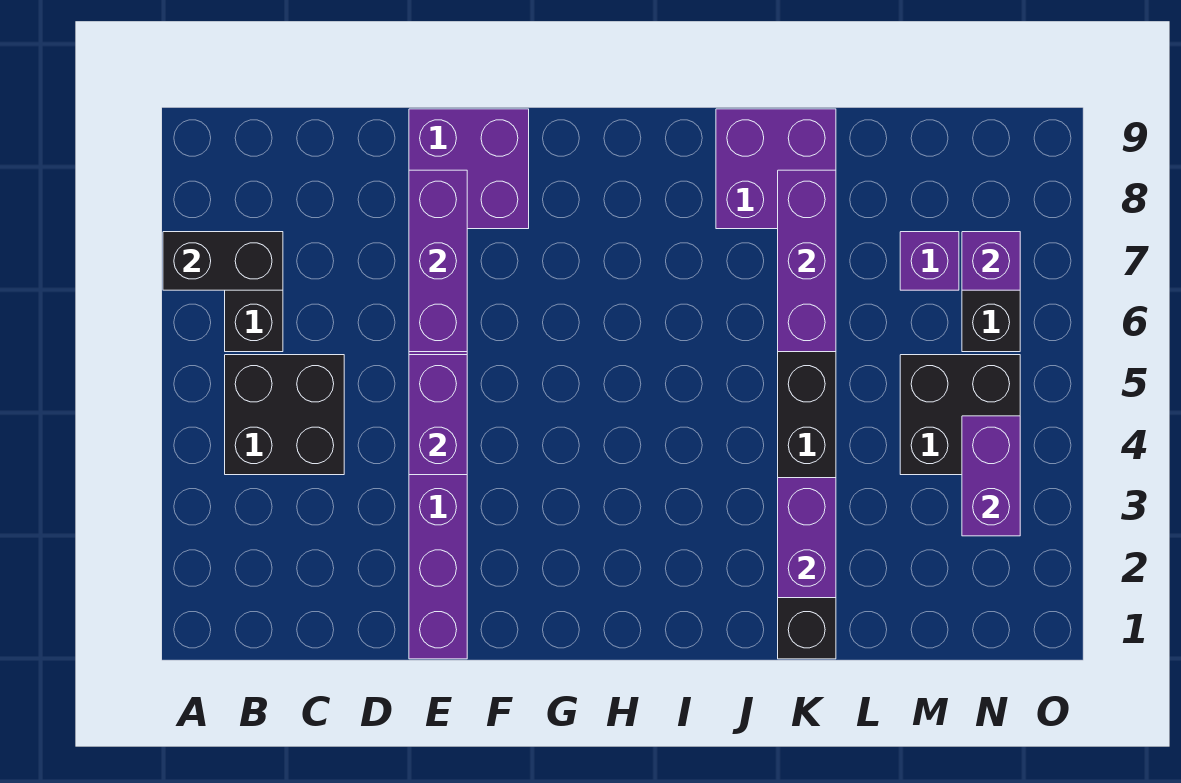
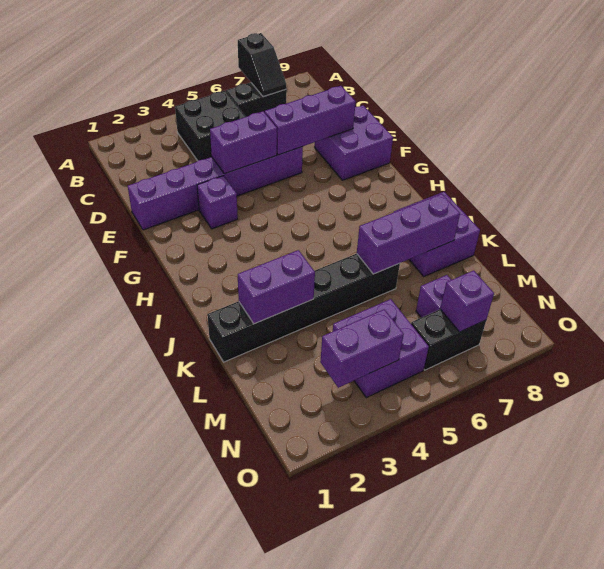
black 1x2 brick [163,232,283,290] -> black 1x2 slope [238,33,286,97]
none -> purple 1x1 brick [197,176,238,229]
black 2x2 brick [900,355,1020,475] -> purple 2x2 brick [333,299,429,398]

